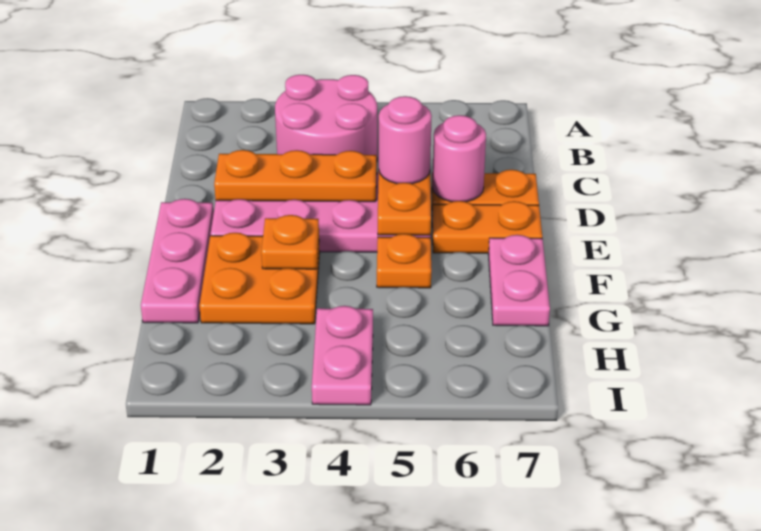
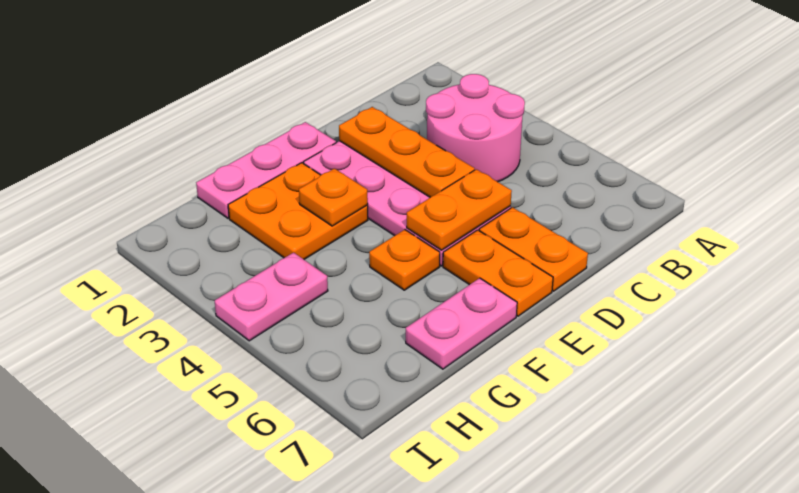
pink 1x1 round brick [379,96,432,184] -> none
pink 1x1 round brick [432,115,486,202] -> none

